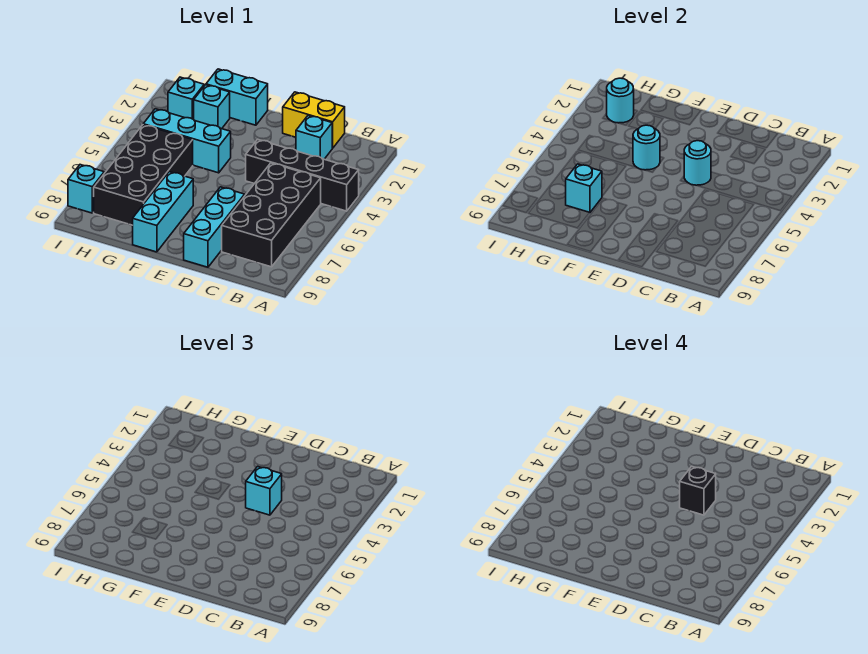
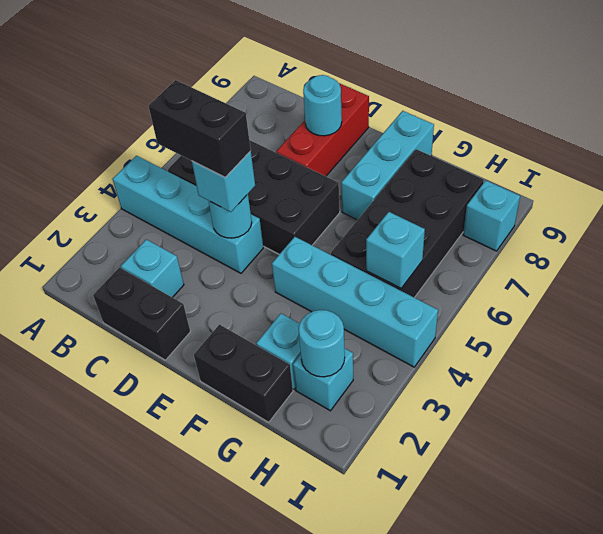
black 1x4 brick [246,139,359,211] -> cyan 1x4 brick [113,156,263,273]
black 2x4 brick [222,163,321,267] -> black 2x4 brick turned to [168,140,340,254]
yellow 1x2 brick [282,92,345,148] -> black 1x2 brick [93,268,190,360]
black 1x1 brick [680,466,716,515] -> black 1x2 brick [149,80,251,177]
cyan 1x3 brick [184,187,245,267] -> red 1x3 brick [276,83,369,176]
cyan 1x2 brick [206,69,268,125] -> black 1x2 brick [194,325,293,422]
cyan 1x3 brick [143,109,231,173] -> cyan 1x4 brick [272,237,438,367]
cyan 1x1 round brick [633,125,660,170] -> cyan 1x1 round brick moved to [303,75,342,136]
cyan 1x1 brick [566,164,602,213] -> cyan 1x1 brick moved to [366,212,425,288]

